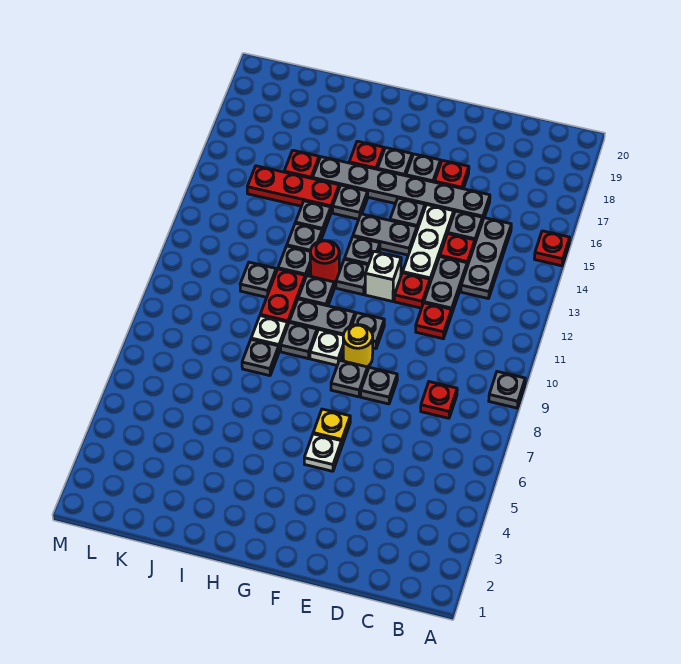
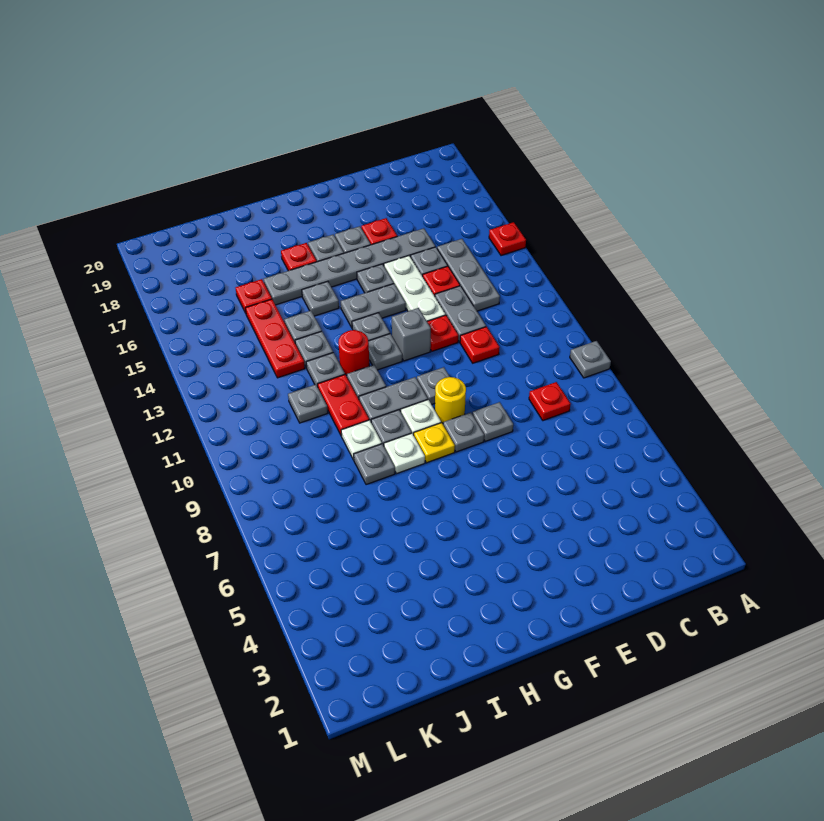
white 1x1 plate [304,434,342,471] -> white 1x1 plate moved to [384,433,425,474]
yellow 1x1 plate [313,409,350,445] -> yellow 1x1 plate moved to [414,423,455,463]
white 1x1 brick [365,251,401,301] -> grey 1x1 brick [392,308,431,361]
red 1x3 plate [247,166,339,212] -> red 1x3 plate turned to [246,299,305,378]

